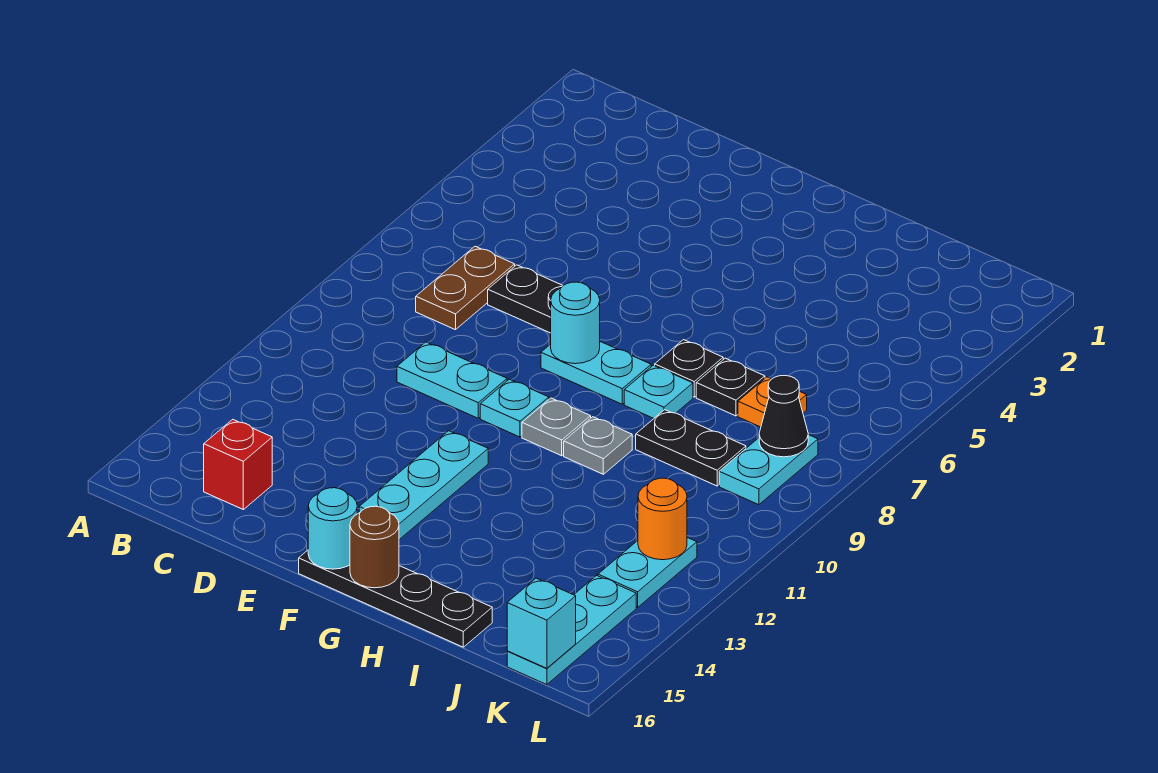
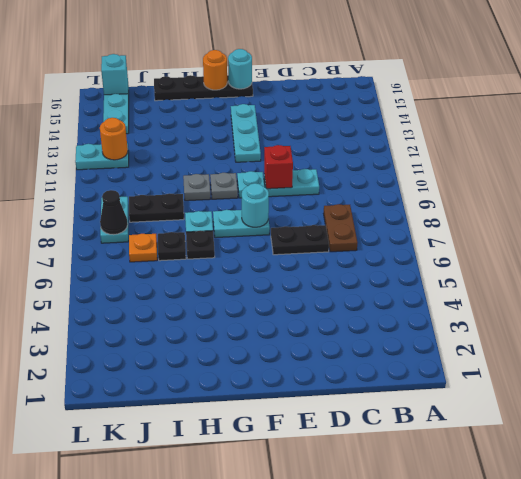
red 1x1 brick [204,419,272,509] -> red 1x1 brick moved to [264,145,293,189]
brown 1x1 round brick [350,506,399,588] -> orange 1x1 round brick [203,50,227,90]
cyan 1x2 plate [598,538,697,607] -> cyan 1x2 plate turned to [75,143,129,170]

